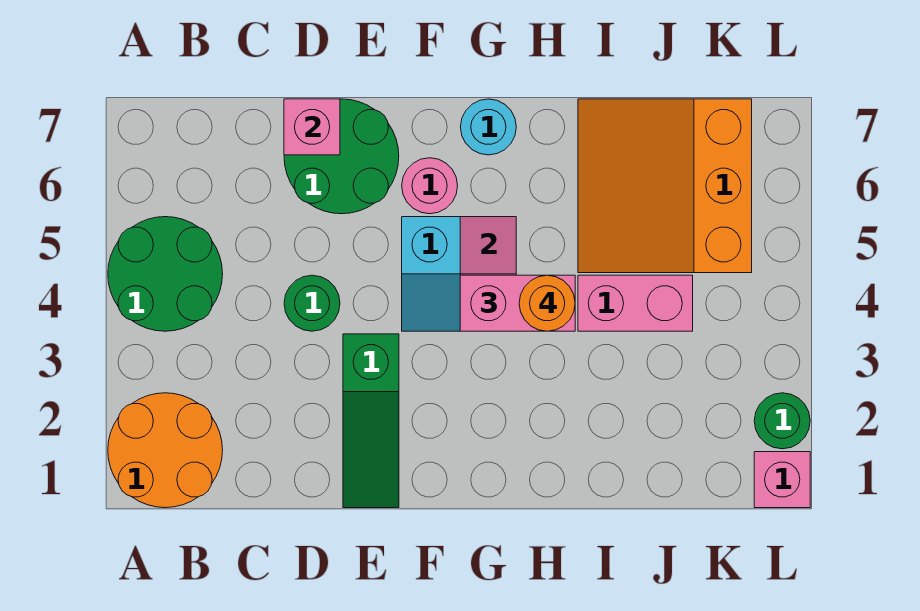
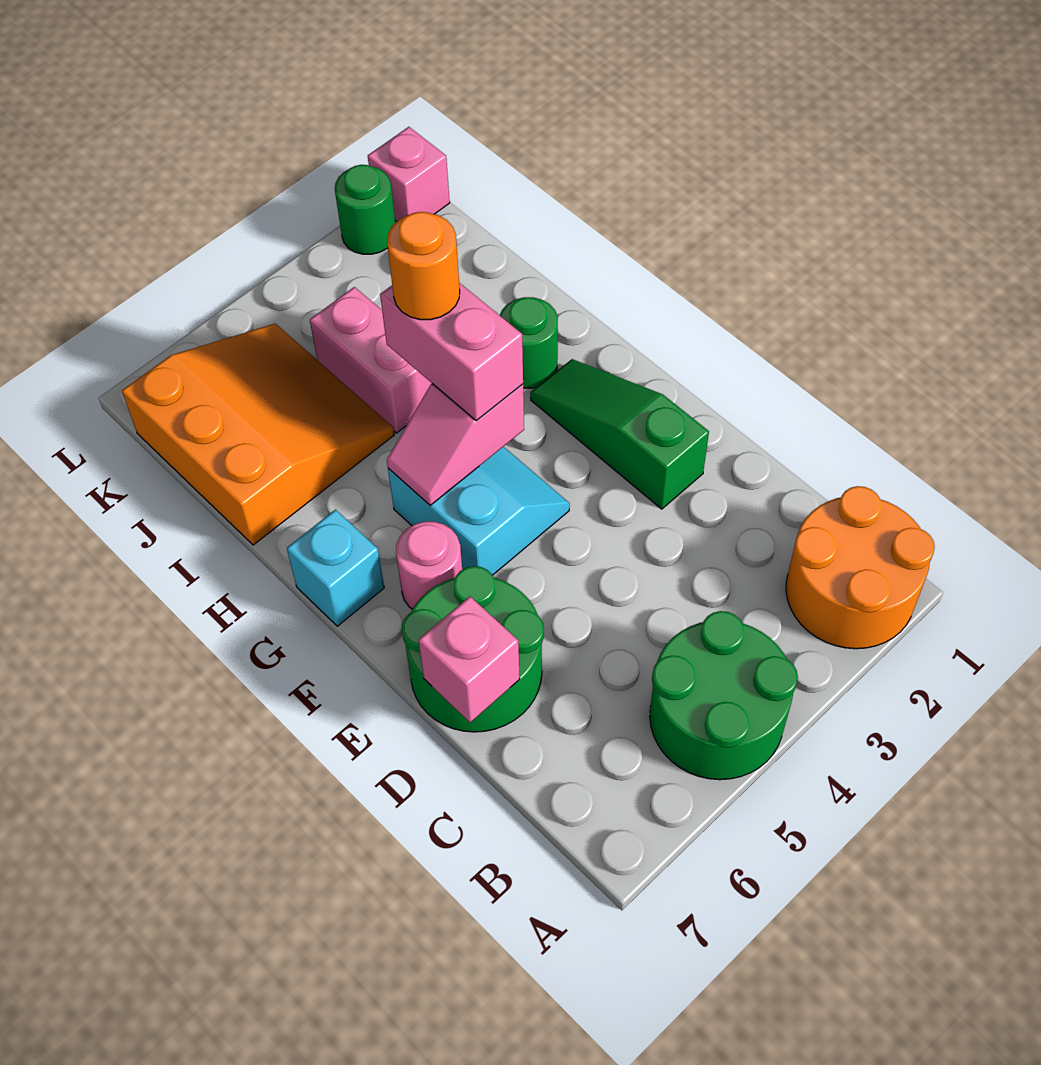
green 1x1 round brick [284,275,340,331] -> green 1x1 round brick moved to [500,297,558,388]
green 1x3 slope [343,334,399,508] -> green 1x3 slope turned to [530,359,709,509]
cyan 1x1 round brick [461,99,516,155] -> cyan 1x1 brick [287,510,384,626]
orange 3x3 slope [578,99,752,273] -> orange 3x3 slope turned to [122,324,394,545]

